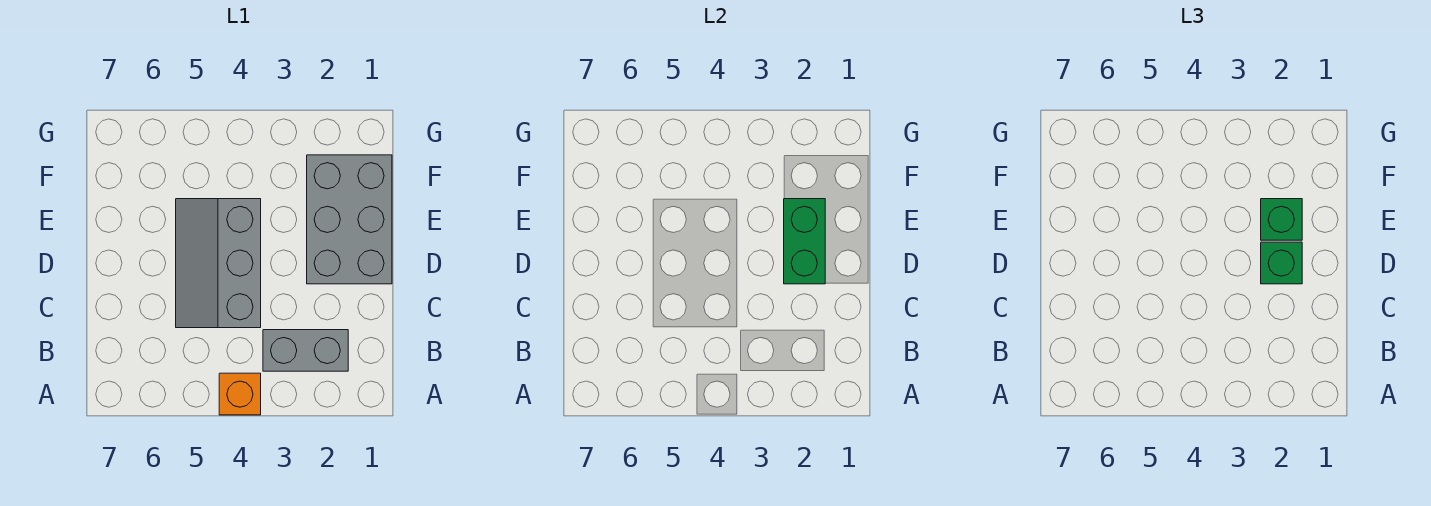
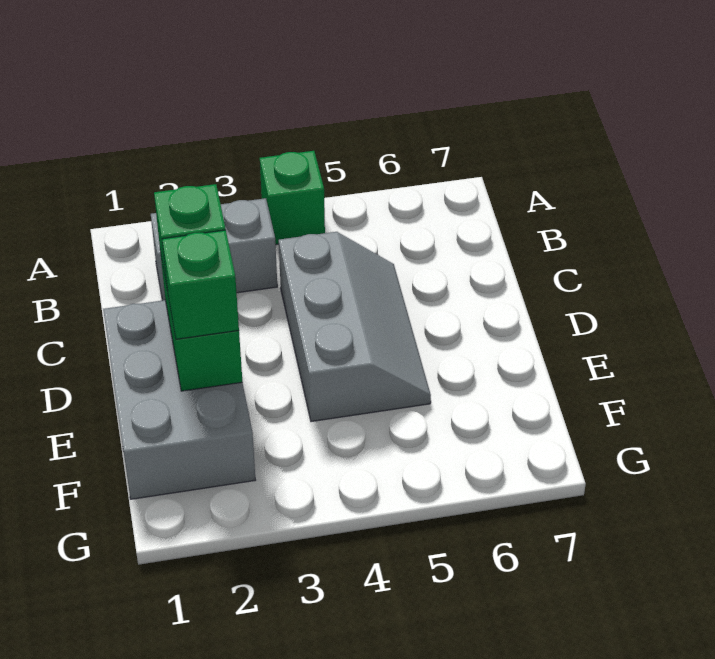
orange 1x1 brick [219,373,261,415] -> green 1x1 brick [260,151,325,244]

